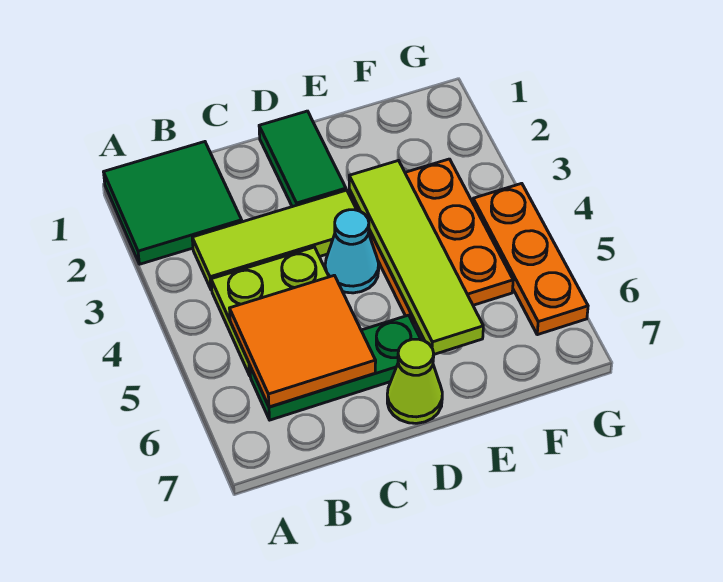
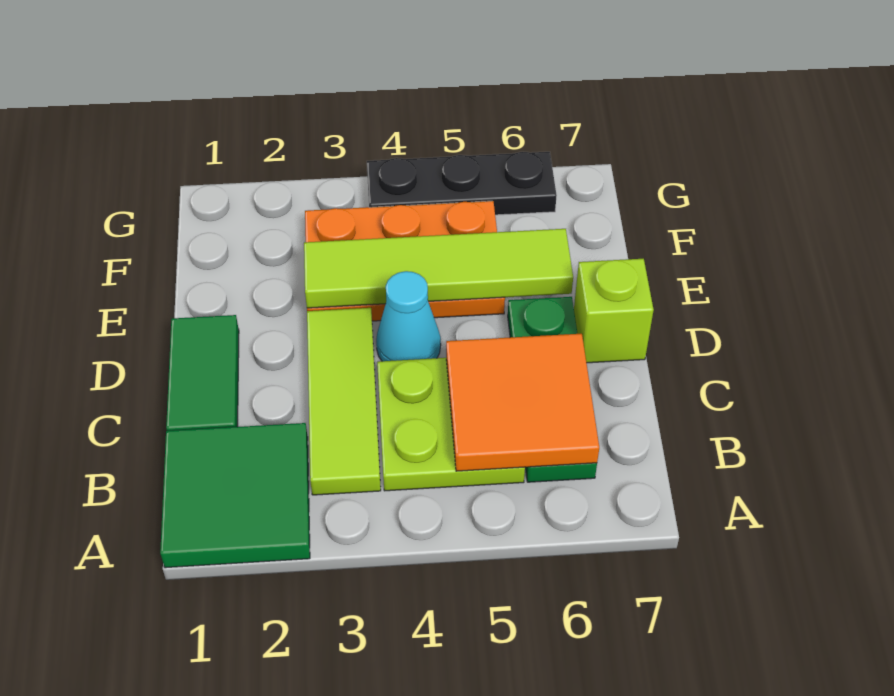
green 1x2 tile [259,111,346,207] -> green 1x2 tile turned to [166,315,239,431]
lime 1x1 cone [387,339,442,423] -> lime 1x1 brick [574,259,654,363]
orange 1x3 plate [473,183,588,335] -> black 1x3 plate [367,152,557,215]

